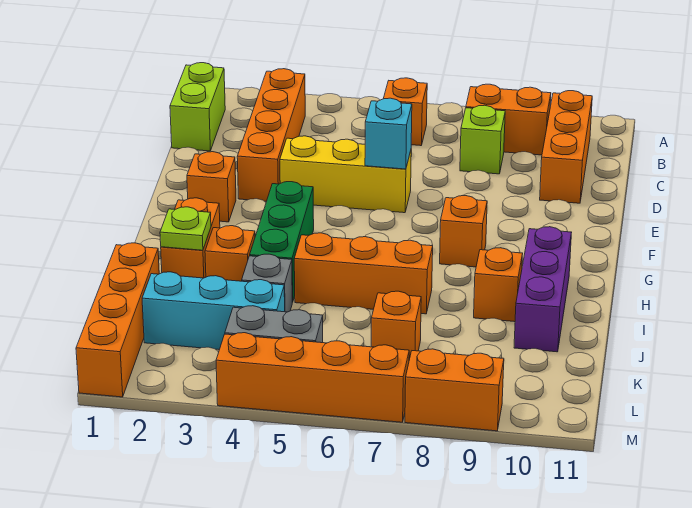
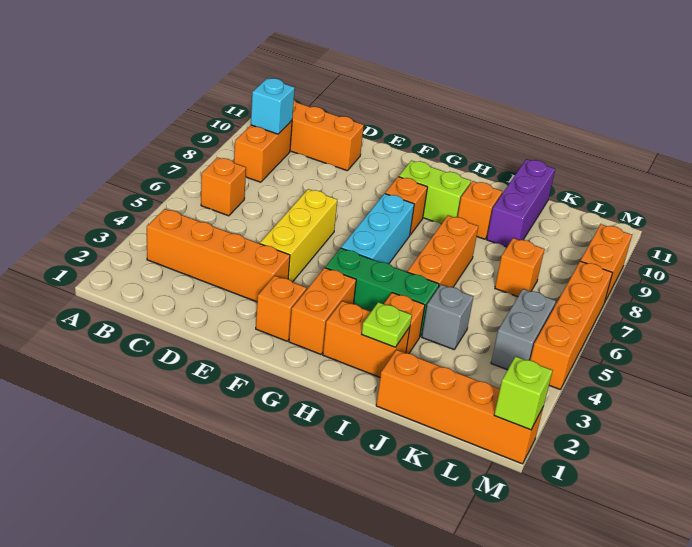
lime 1x2 brick [170,63,225,151] -> lime 1x2 brick moved to [399,161,471,224]
lime 1x1 brick [460,105,505,174] -> lime 1x1 brick moved to [494,356,553,430]
cyan 1x1 brick [365,98,412,169] -> cyan 1x1 brick moved to [251,78,295,134]
none -> orange 1x2 brick [289,268,356,354]
purple 1x3 brick [514,227,572,352] -> purple 1x3 brick turned to [487,159,555,247]
cyan 1x3 brick [142,272,285,350] -> cyan 1x3 brick moved to [341,194,414,264]

